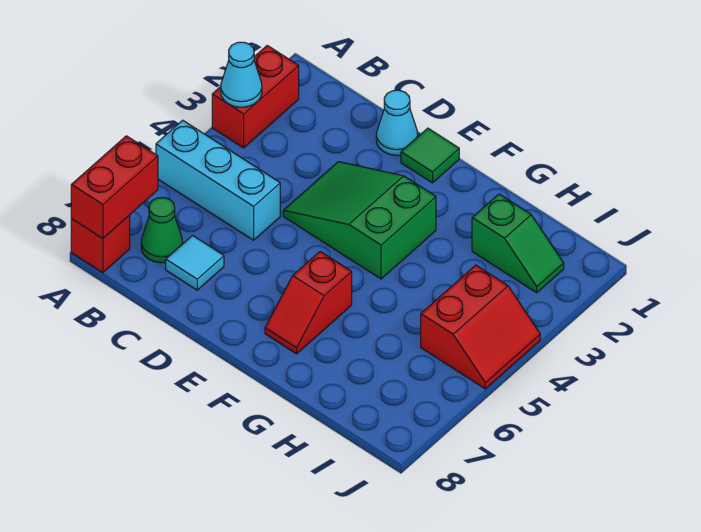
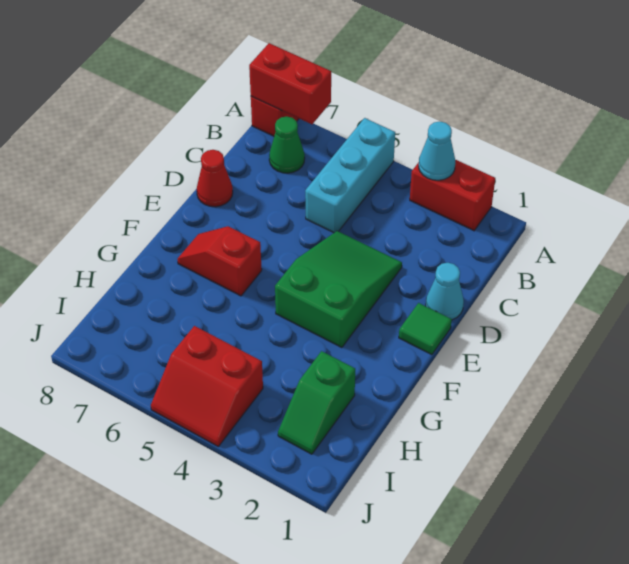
cyan 1x1 tile [166,236,224,290] -> none
none -> red 1x1 cone [197,150,233,207]

